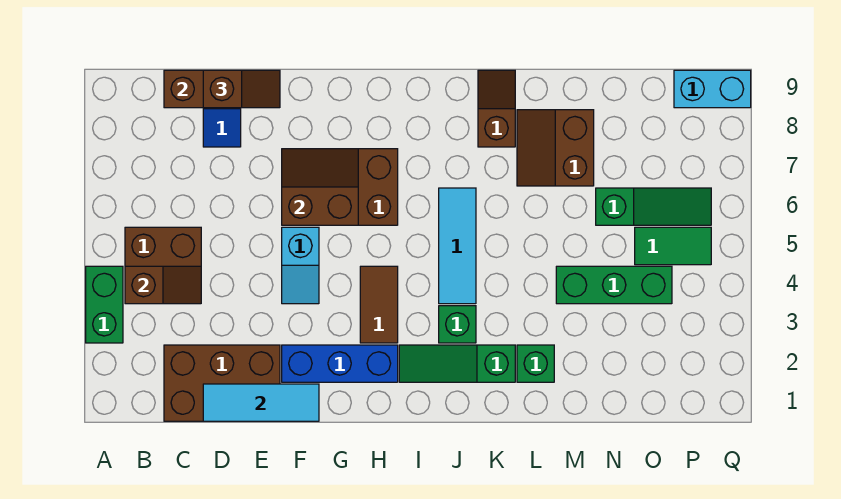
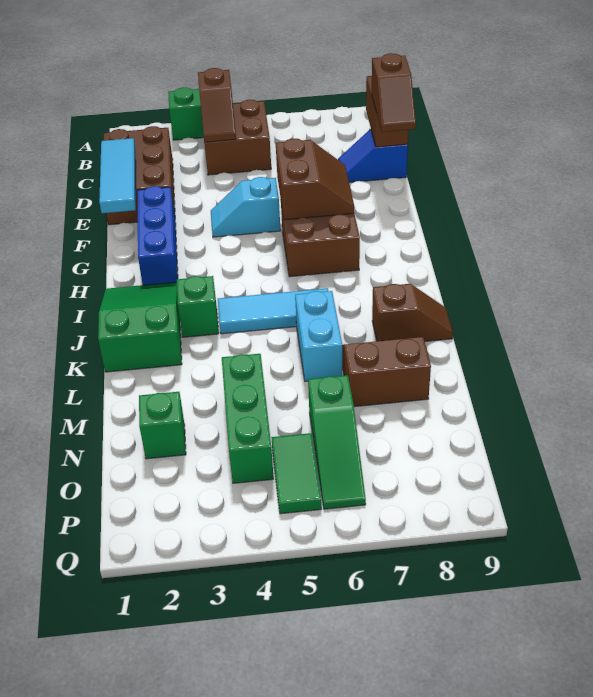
brown 1x2 tile [360,266,398,343] -> none
green 1x3 slope [399,345,515,382] -> green 2x3 slope [98,282,182,372]
green 1x1 brick [517,345,554,382] -> green 1x1 brick moved to [139,392,186,459]
cyan 1x2 brick [674,70,751,108] -> cyan 1x2 brick moved to [295,291,342,381]

